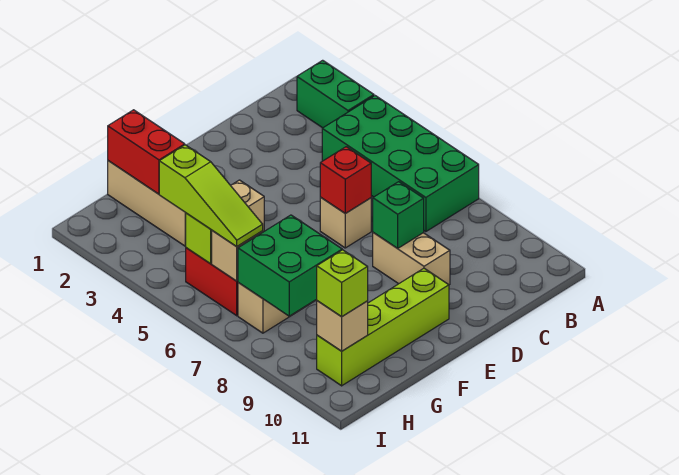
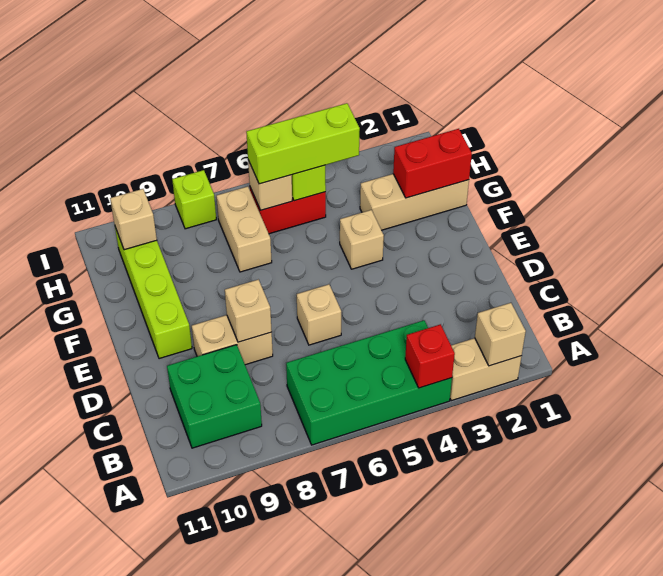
green 1x2 brick [297,60,374,128] -> tan 1x2 brick [450,338,522,401]
none -> tan 1x1 brick [475,303,526,366]
red 1x1 brick [320,147,371,213] -> red 1x1 brick moved to [405,324,455,388]
green 1x1 brick [373,182,424,248] -> tan 1x1 brick [225,279,272,342]
green 2x2 brick [238,215,342,316] -> green 2x2 brick moved to [167,345,262,448]
lime 1x3 slope [159,145,263,247] -> lime 1x3 brick [246,103,360,184]
lime 1x1 brick [317,250,368,317] -> lime 1x1 brick moved to [172,170,216,229]

